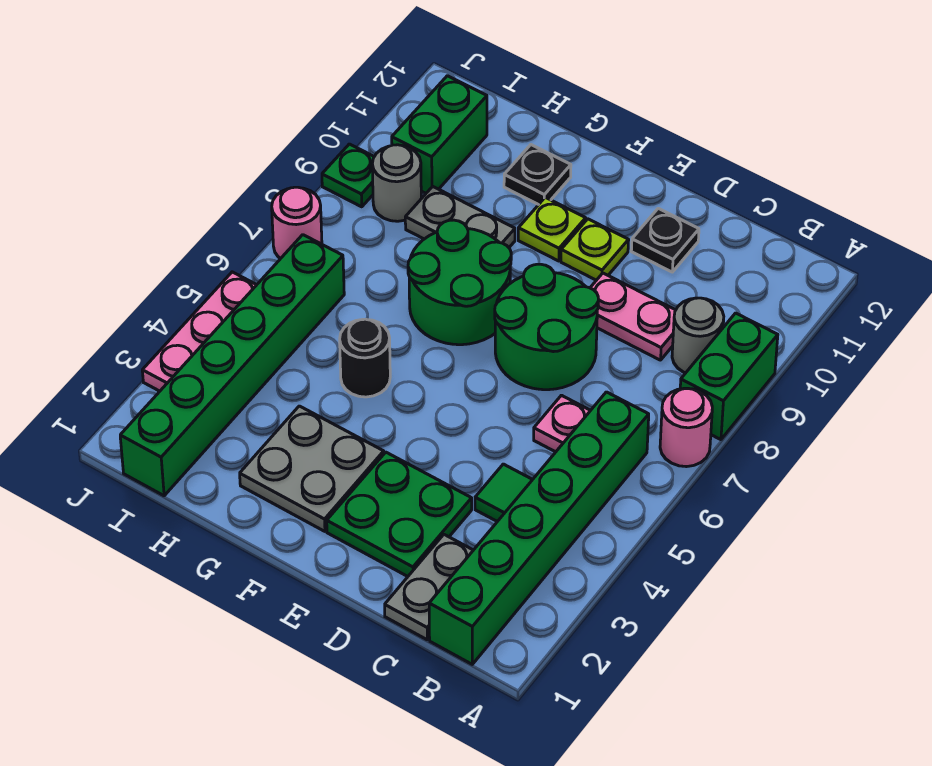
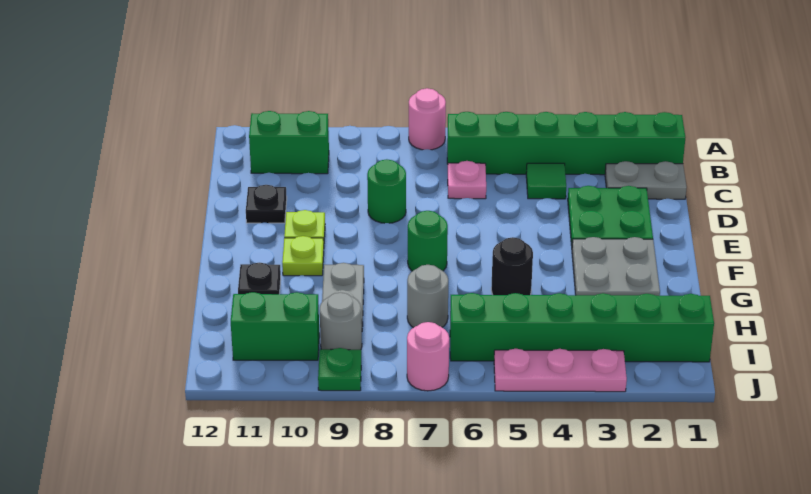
green 1x2 brick [680,313,778,440] -> green 1x2 brick moved to [249,111,329,174]
grey 1x1 round brick [672,298,724,373] -> grey 1x1 round brick moved to [407,265,448,328]
pink 1x2 plate [590,273,676,360] -> none
green 2x2 round brick [495,264,598,390] -> green 1x1 round brick [367,159,406,223]
green 2x2 round brick [408,220,511,345] -> green 1x1 round brick [408,211,448,271]

